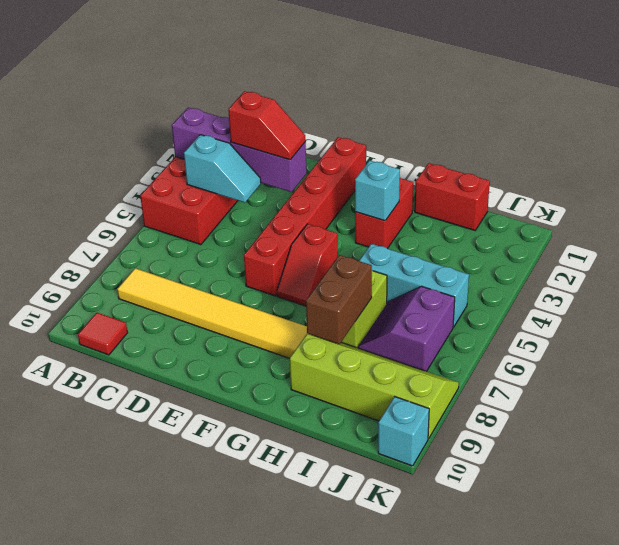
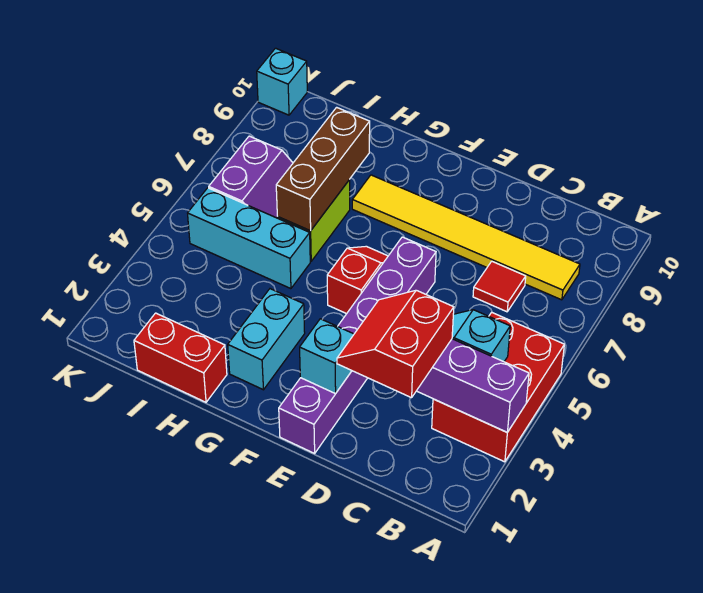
red 1x1 tile [78,313,128,355] -> red 1x1 tile moved to [473,261,526,312]
red 1x2 slope [228,91,305,160] -> red 2x2 slope [337,290,454,398]
red 1x6 brick [244,137,366,296] -> purple 1x6 brick [279,237,436,453]
red 1x2 brick [355,178,413,248] -> cyan 1x2 brick [228,289,305,390]
cyan 1x1 brick [355,160,400,221] -> cyan 1x1 brick moved to [300,319,354,394]
brown 1x2 brick [306,255,372,344] -> brown 1x3 brick [276,107,370,231]
lime 2x4 slope [290,334,459,439] -> none

